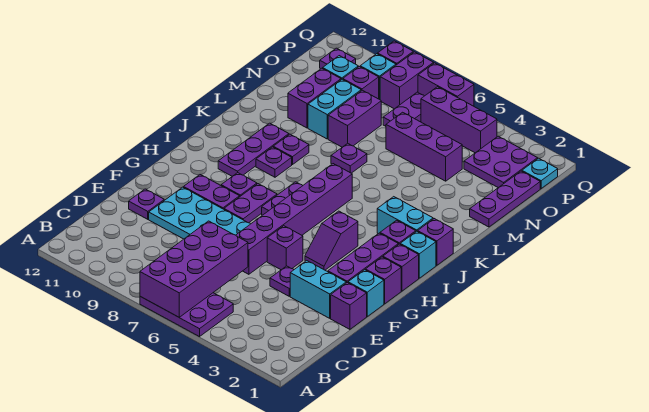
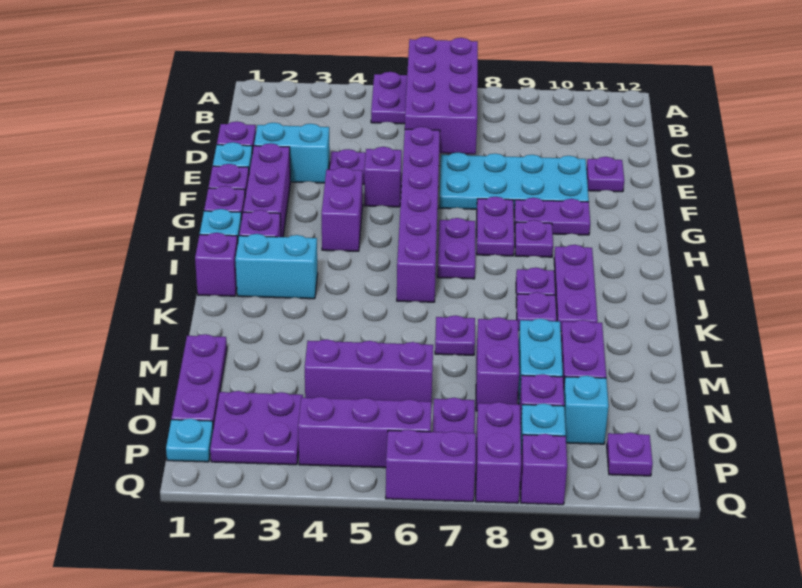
purple 1x2 slope [305,211,358,270] -> purple 1x2 brick [322,167,363,251]

